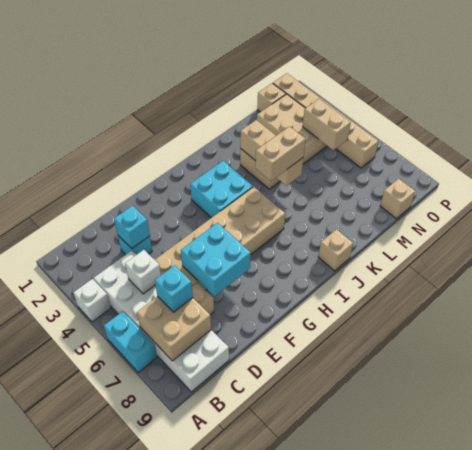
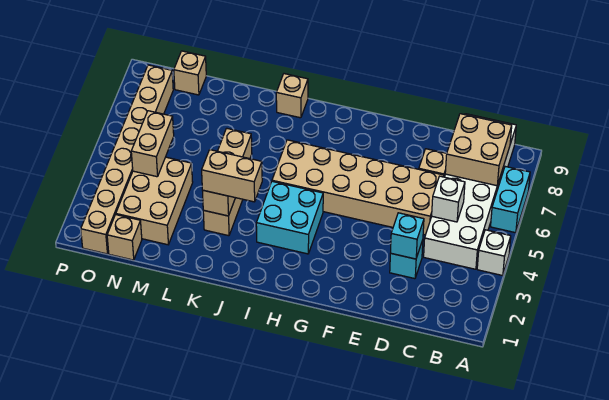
cyan 1x1 brick [155,265,193,312] -> none
cyan 2x2 brick [181,223,251,296] -> none
tan 1x2 brick [255,126,306,181] -> tan 1x2 brick moved to [202,150,262,202]
tan 1x6 brick [273,73,378,168] -> tan 1x8 brick [81,65,173,254]

